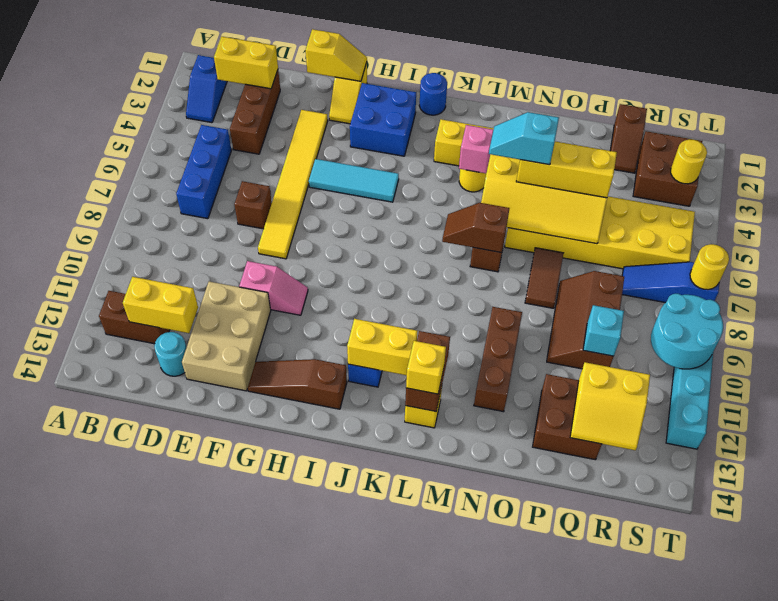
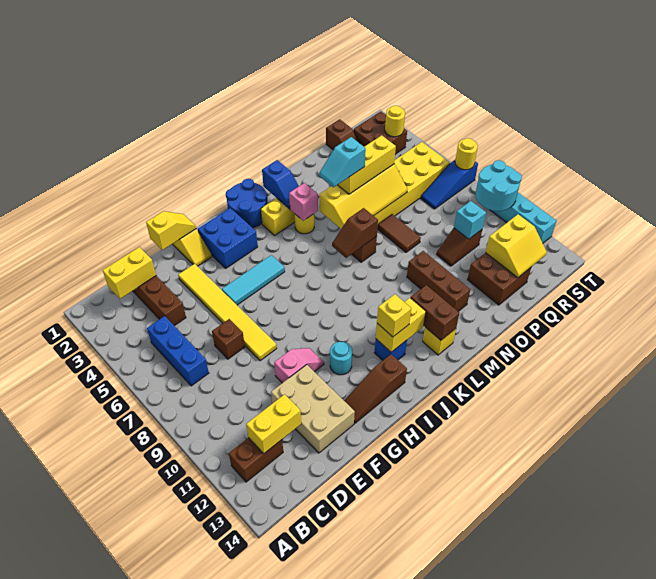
blue 1x2 slope [186,55,227,123] -> blue 1x2 slope moved to [262,160,299,209]
cyan 1x1 round brick [154,332,187,376] -> cyan 1x1 round brick moved to [330,342,352,375]
blue 1x1 round brick [419,73,447,115] -> blue 2x2 round brick [226,179,268,228]
yellow 1x1 brick [406,341,446,394] -> yellow 1x1 brick moved to [377,294,411,337]
brown 2x3 slope [547,271,624,369] -> brown 1x2 slope [437,228,482,266]

